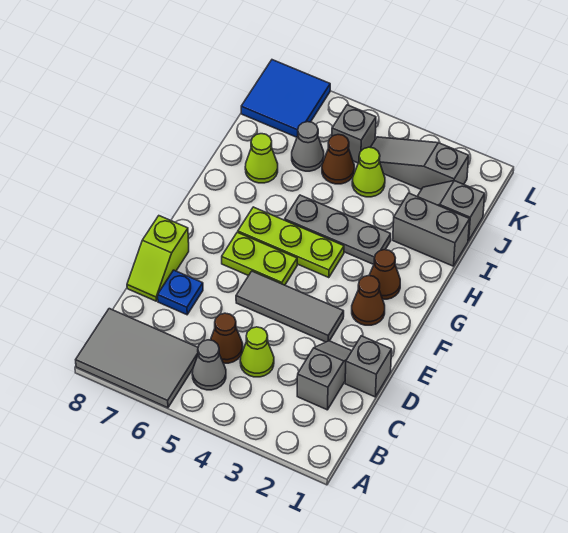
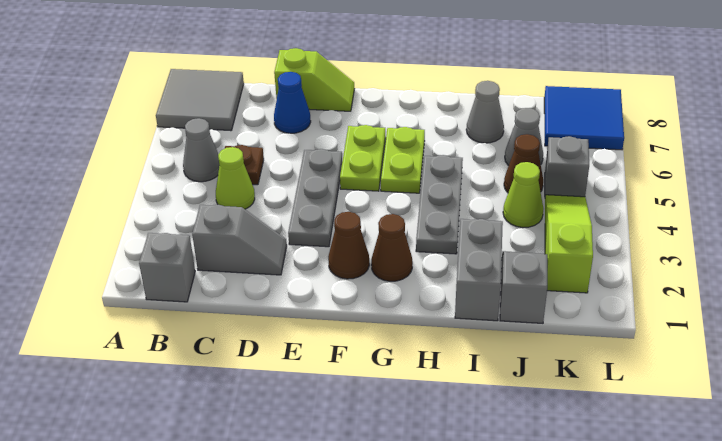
grey 2x3 tile [76,309,198,408] -> grey 2x2 tile [156,69,244,131]
brown 1x1 cone [211,313,243,363] -> brown 1x1 plate [225,145,264,185]
grey 1x1 brick [345,336,392,397] -> grey 1x1 brick moved to [139,233,195,302]
blue 1x1 plate [158,270,203,315] -> blue 1x1 cone [274,72,311,133]
lime 1x2 slope [127,216,189,301] -> lime 1x2 slope turned to [274,48,355,111]
grey 1x3 tile [236,271,344,342] -> grey 1x3 plate [288,149,342,247]
lime 1x3 plate [238,207,344,278] -> lime 1x2 plate [381,127,425,193]
lime 1x1 cone [245,134,278,183] -> grey 1x1 cone [466,81,504,143]
grey 1x3 slope [370,137,469,190] -> lime 1x3 slope [545,195,593,293]

